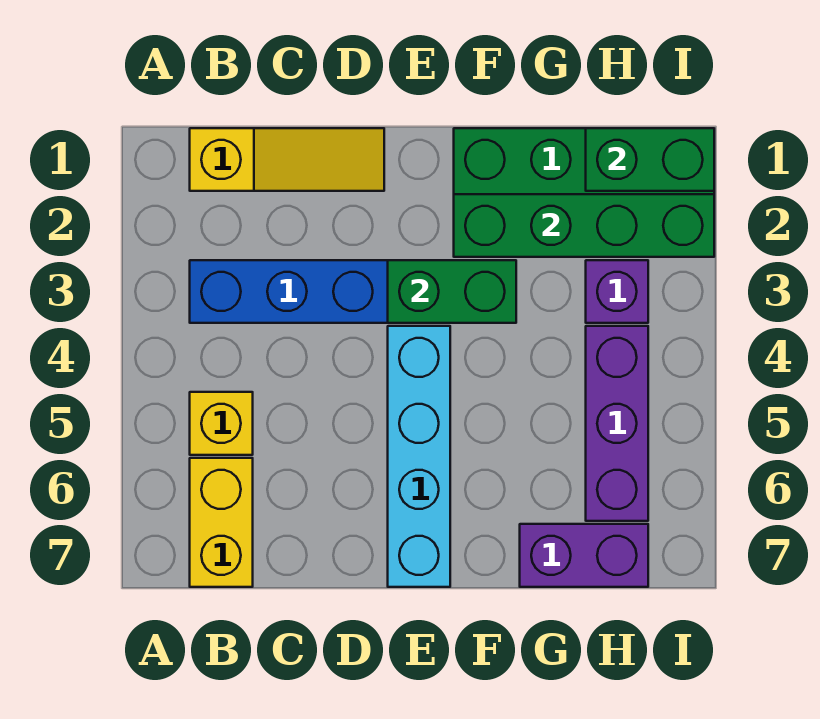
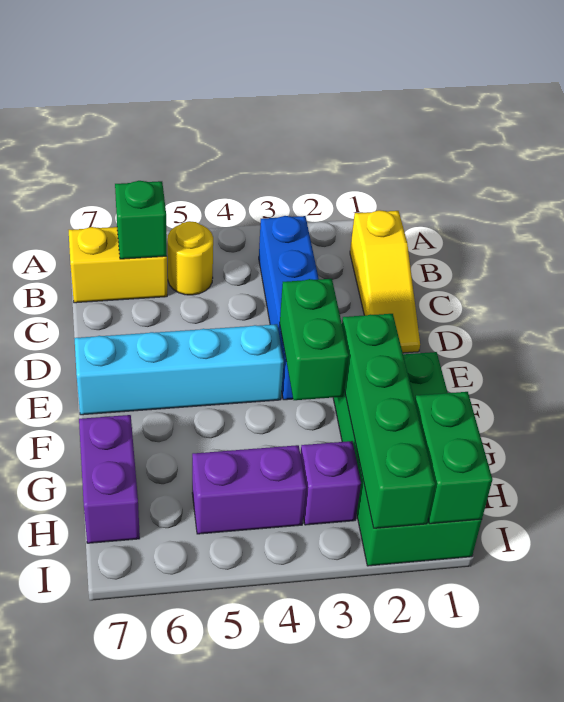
yellow 1x1 brick [190,392,253,455] -> yellow 1x1 round brick [167,221,213,295]
none -> green 1x1 brick [115,181,167,259]
purple 1x3 brick [586,326,648,521] -> purple 1x2 brick [192,445,306,534]

